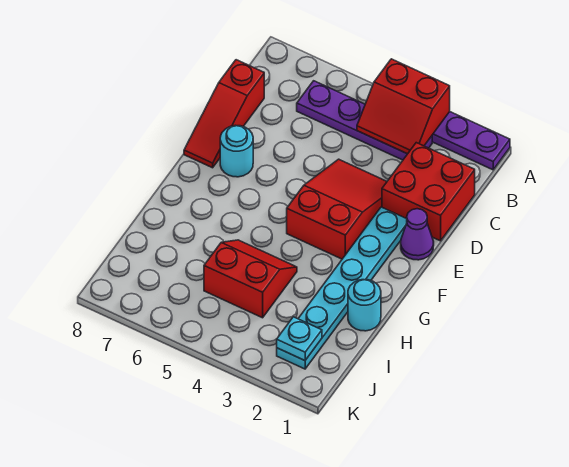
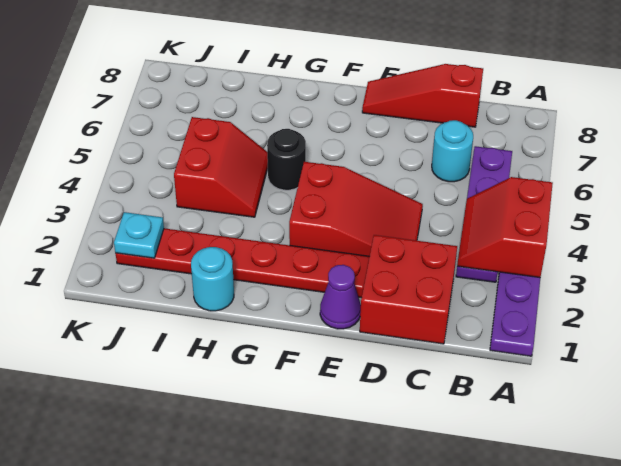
cyan 1x6 plate [277,207,407,369] -> red 1x6 plate [115,228,369,298]
cyan 1x1 round brick [220,125,253,177] -> cyan 1x1 round brick moved to [432,120,473,182]
none -> black 1x1 round brick [267,129,306,190]

